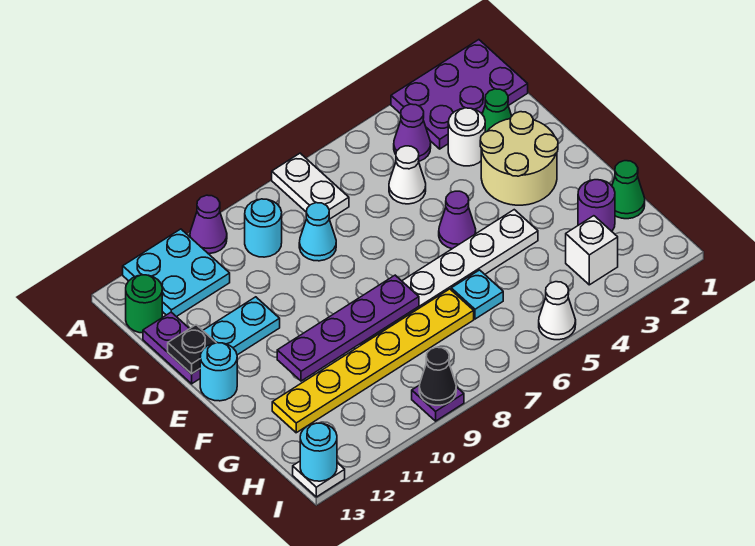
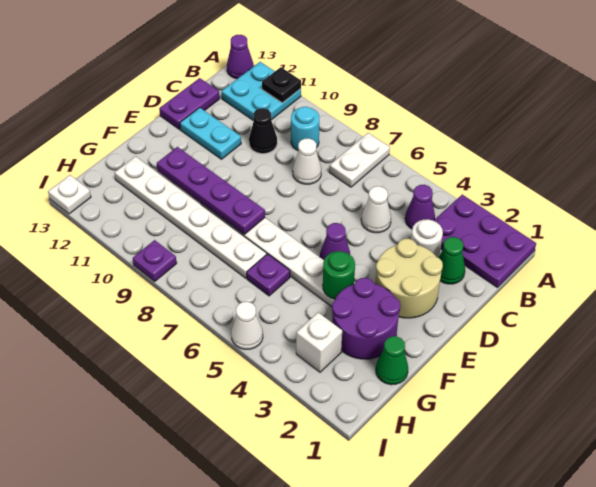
purple 1x1 cone [190,195,227,254] -> purple 1x1 cone moved to [227,35,253,79]
green 1x1 round brick [126,275,162,333] -> green 1x1 round brick moved to [323,251,355,299]
cyan 1x1 cone [299,203,336,261] -> white 1x1 cone [293,138,321,184]
black 1x1 plate [168,325,216,374] -> black 1x1 plate moved to [262,67,301,103]
cyan 1x1 round brick [200,343,237,401] -> none
purple 1x1 round brick [578,180,615,231] -> purple 2x2 round brick [332,278,400,359]
cyan 1x1 plate [451,270,503,319] -> purple 1x1 plate [247,254,290,296]
yellow 1x6 plate [272,289,474,433] -> white 1x6 plate [115,156,267,278]
black 1x1 cone [419,347,456,405] -> black 1x1 cone moved to [249,108,277,154]
cyan 1x1 round brick [300,423,337,481] -> none

